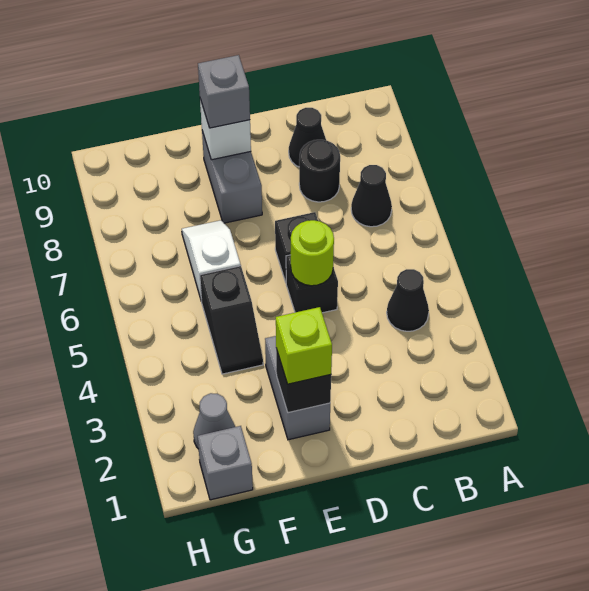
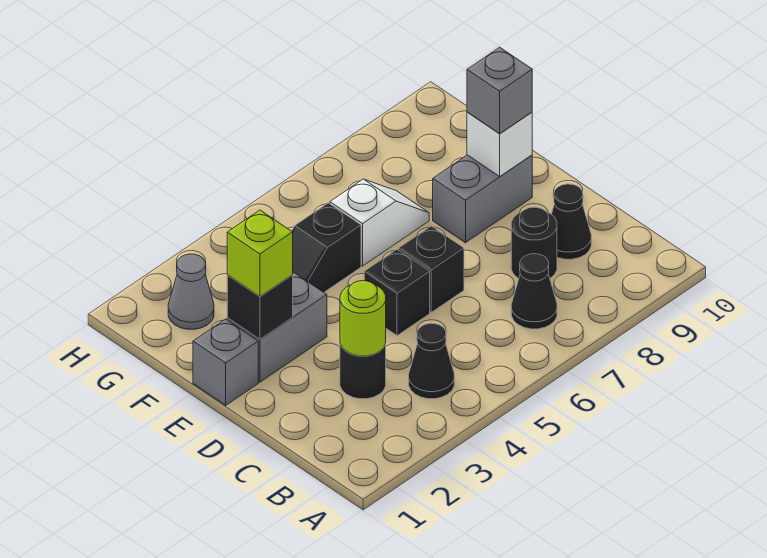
none -> black 1x1 round brick [340,344,386,399]
lime 1x1 round brick [291,220,334,286] -> lime 1x1 round brick moved to [340,281,386,356]
grey 1x1 brick [198,426,253,500] -> grey 1x1 brick moved to [193,319,258,405]

